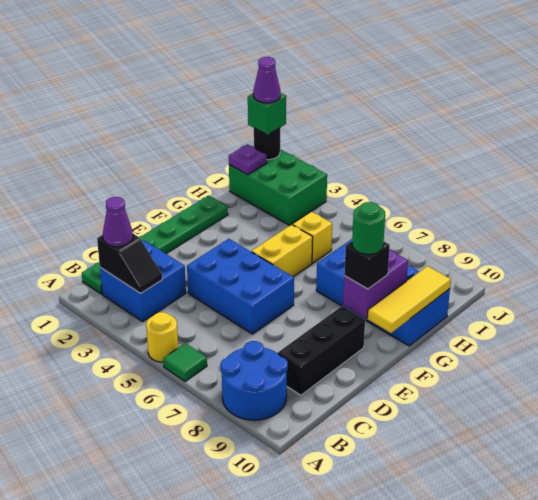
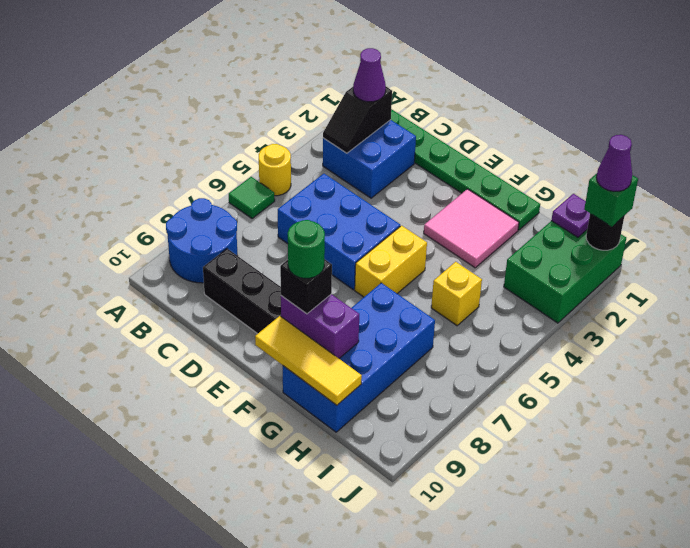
blue 2x3 brick [187,239,294,334] -> blue 2x3 brick turned to [278,174,400,290]
none -> pink 2x2 tile [424,189,519,268]
yellow 1x2 brick [252,225,313,277] -> yellow 1x2 brick turned to [355,226,427,297]

